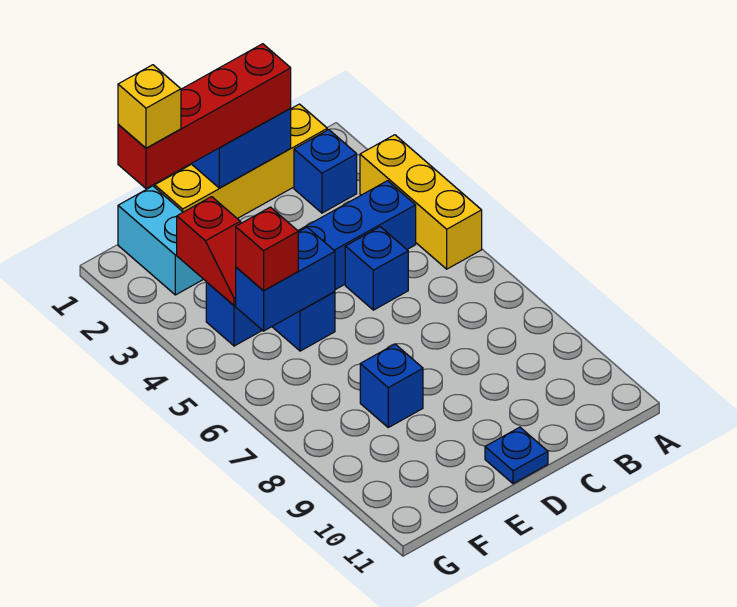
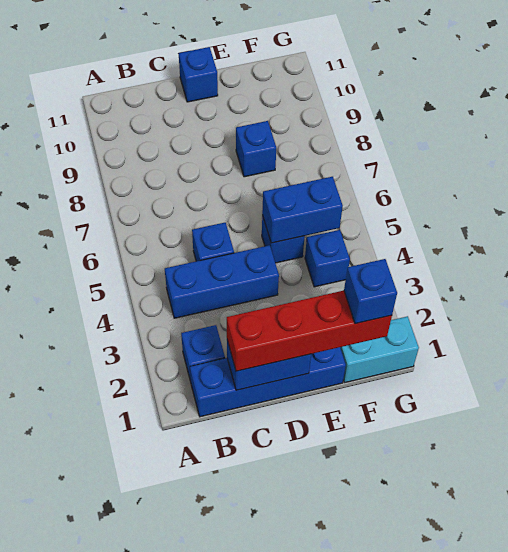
yellow 1x3 brick [360,135,482,269] -> none
yellow 1x4 brick [155,104,327,219] -> blue 1x4 brick [190,347,346,417]
blue 1x1 plate [485,427,548,484] -> blue 1x1 brick [179,47,218,102]
cyan 1x2 brick [118,186,203,295] -> cyan 1x2 brick turned to [340,316,419,383]
yellow 1x1 brick [118,65,181,148] -> blue 1x1 brick [344,259,397,324]
red 1x2 slope [177,197,241,306] -> none
red 1x1 brick [236,207,298,291] -> none

